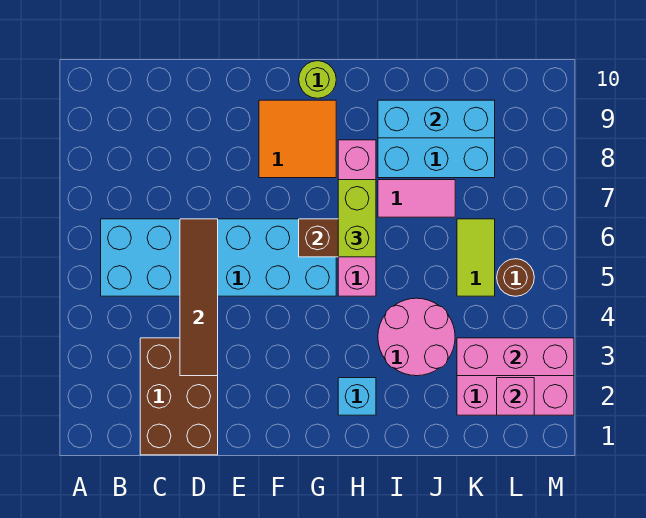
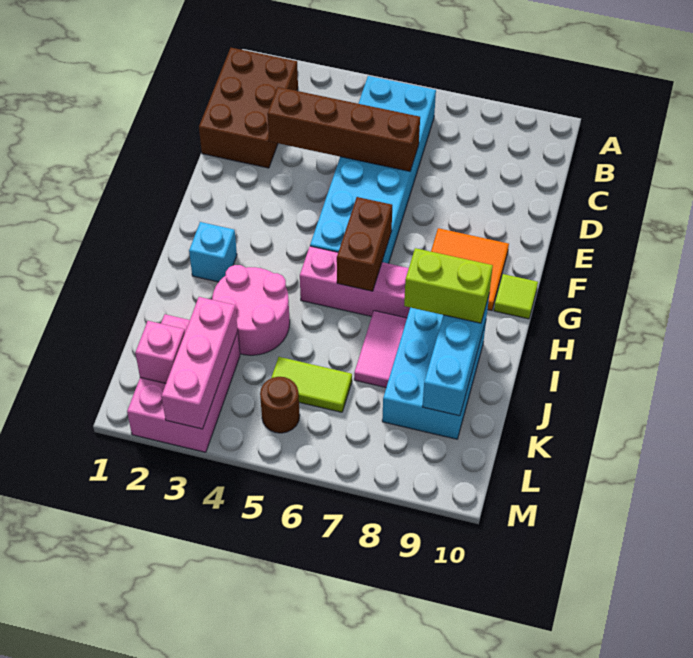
brown 2x3 brick [140,338,218,455] -> brown 2x3 brick turned to [199,48,298,168]
brown 1x4 tile [180,219,218,376] -> brown 1x4 brick [267,87,420,171]
lime 1x1 round brick [299,61,336,98] -> lime 1x1 tile [494,274,538,319]
lime 1x2 brick [338,180,376,257] -> lime 1x2 brick moved to [404,248,493,323]

